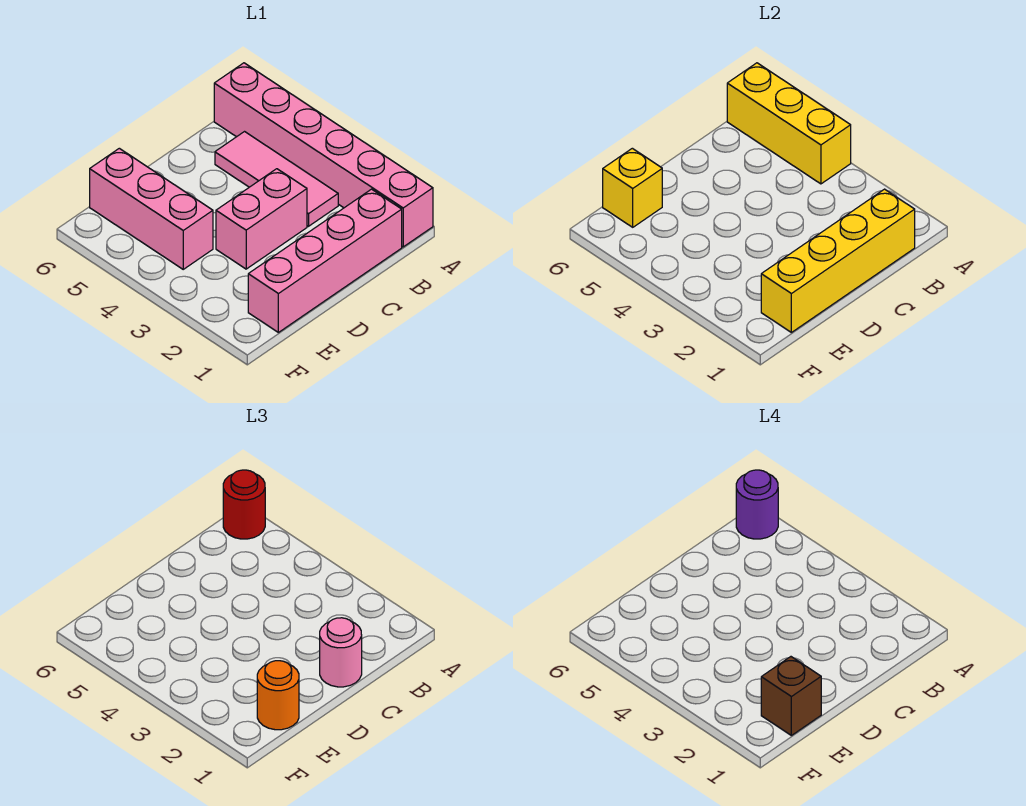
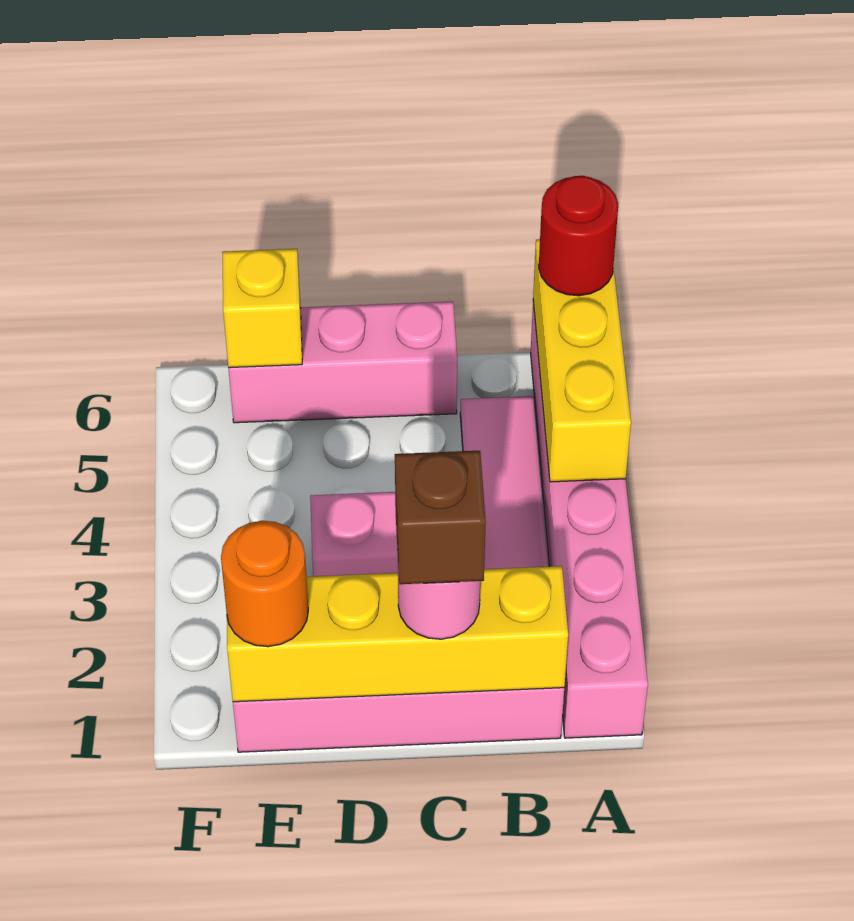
purple 1x1 round brick [736,470,778,539] -> none
brown 1x1 brick [761,657,821,735] -> brown 1x1 brick moved to [395,451,486,584]
pink 1x3 brick [90,148,213,269] -> pink 1x3 brick turned to [228,302,457,423]

